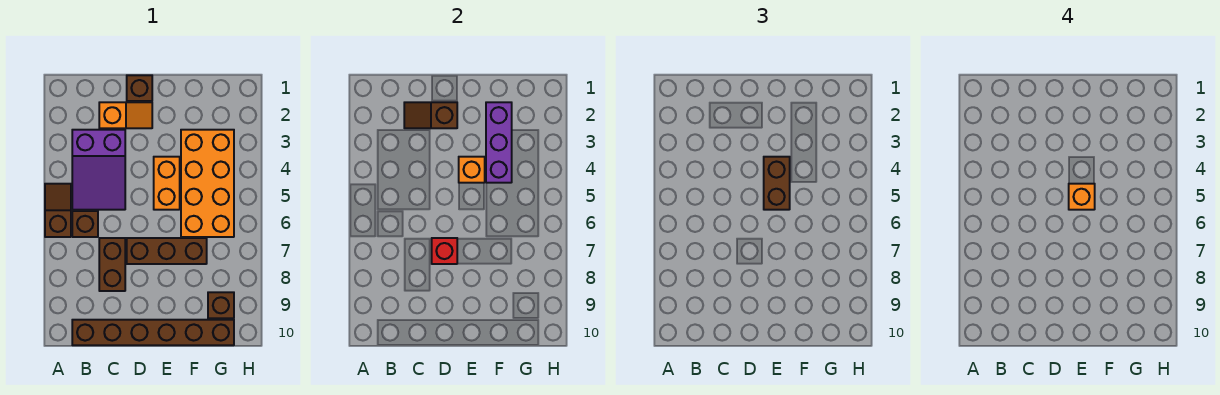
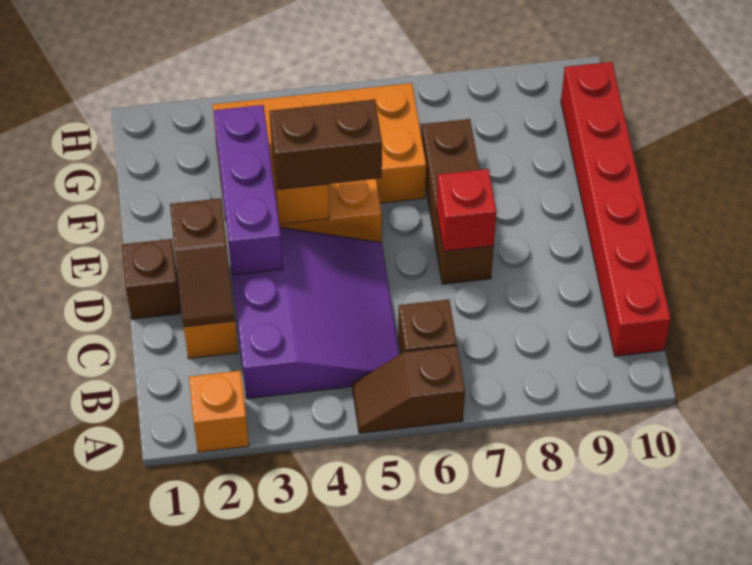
purple 2x3 slope [72,130,125,210] -> purple 3x3 slope [229,227,399,399]
brown 1x6 brick [72,320,234,345] -> red 1x6 brick [561,62,671,356]
brown 1x2 brick [99,238,125,291] -> none
orange 1x1 brick [1069,184,1095,210] -> orange 1x1 brick moved to [189,371,249,452]
purple 1x3 brick [486,102,512,183] -> purple 1x3 brick turned to [214,105,283,275]
brown 1x1 brick [208,292,234,318] -> none

